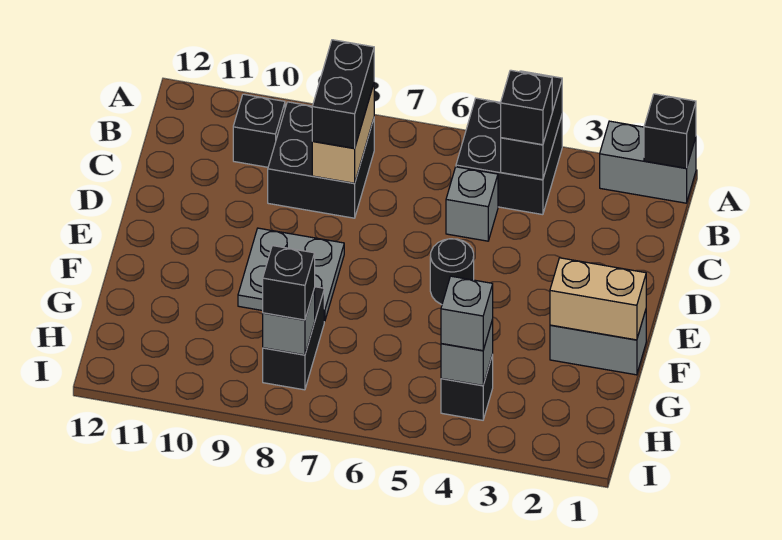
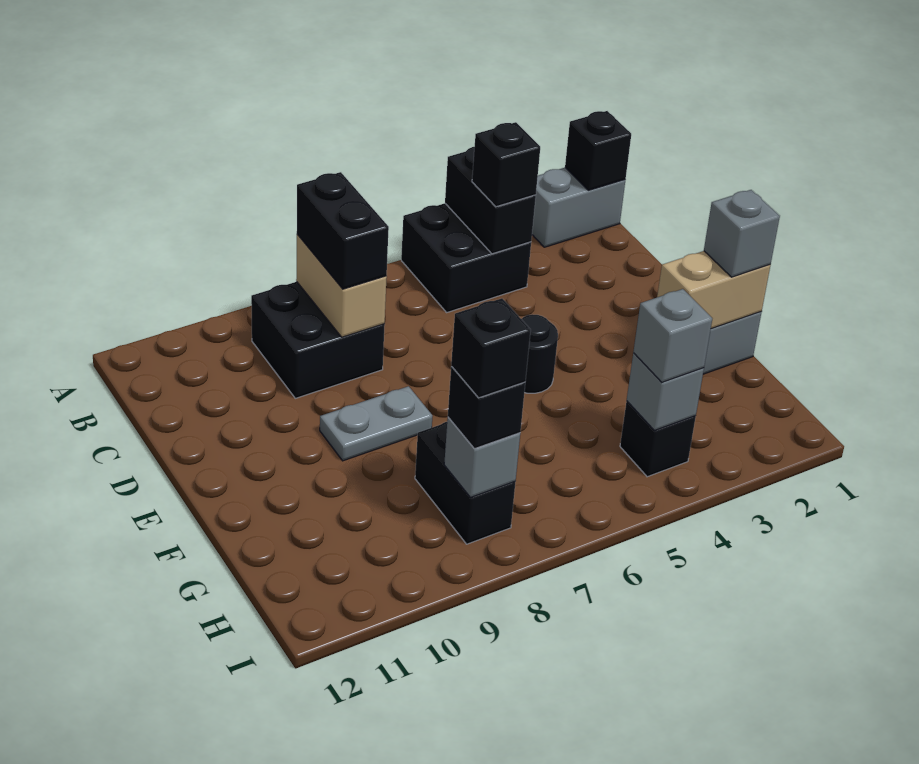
black 1x1 brick [233,94,285,167] -> black 1x1 brick moved to [451,298,531,398]
grey 1x1 brick [446,167,498,241] -> grey 1x1 brick moved to [704,190,780,277]
grey 2x2 plate [238,228,344,321] -> grey 1x2 plate [320,386,433,461]

